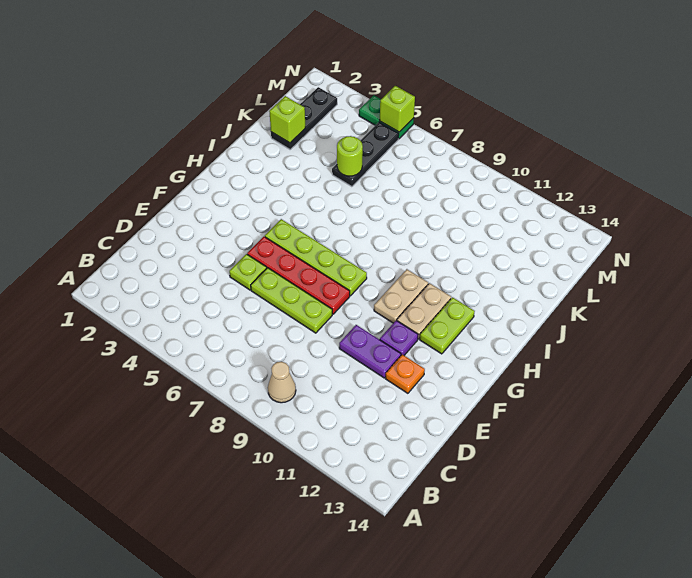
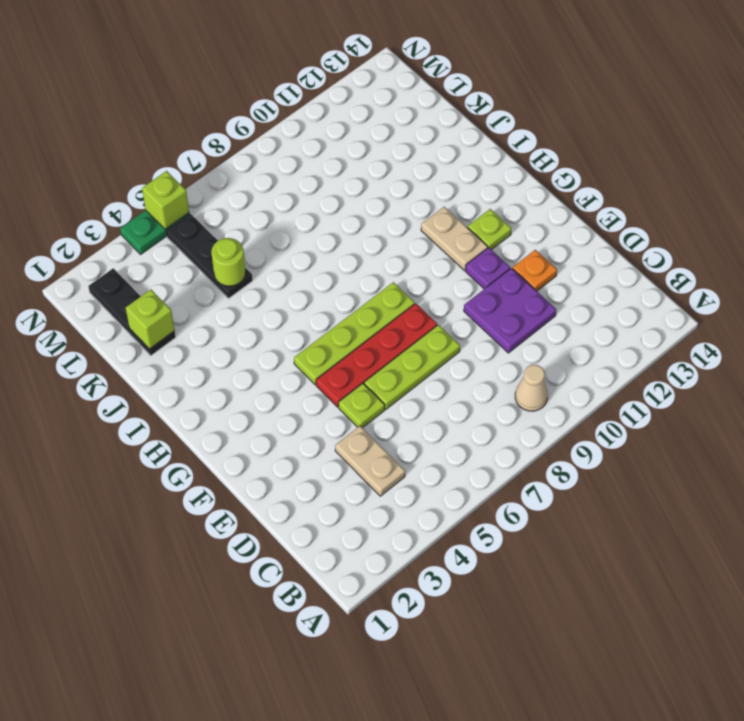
purple 1x2 plate [339,325,401,378] -> purple 2x2 plate [464,268,556,353]
tan 1x2 plate [374,269,428,323] -> tan 1x2 plate moved to [335,426,405,496]
lime 1x2 plate [420,297,475,354] -> lime 1x1 plate [467,209,511,250]

